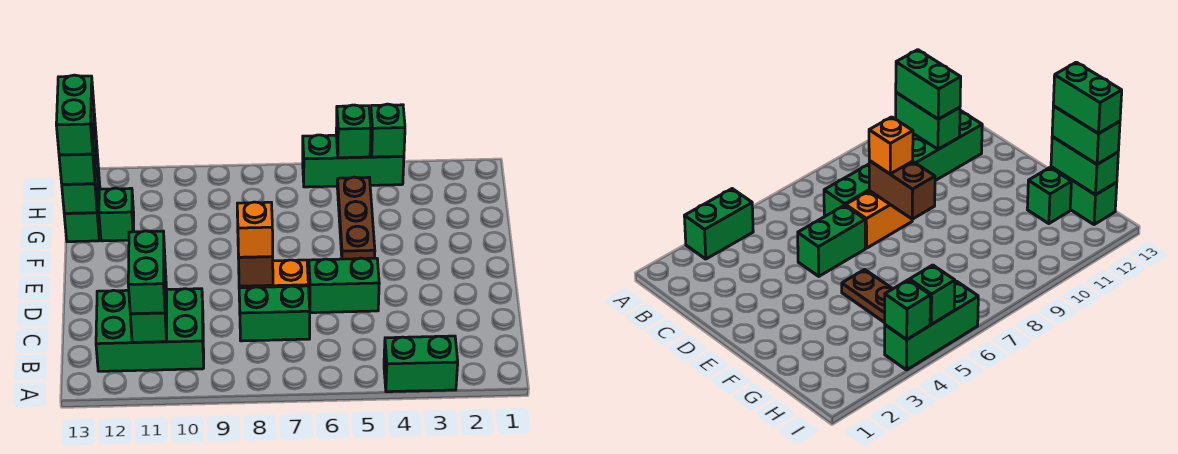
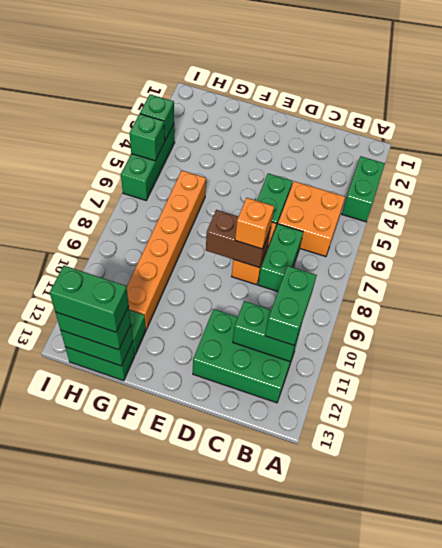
none -> orange 2x2 brick [278,181,345,257]
green 2x3 brick [96,289,204,371] -> green 2x3 brick turned to [193,309,297,403]
green 1x2 brick [128,231,165,314] -> green 1x2 brick turned to [265,266,317,345]
brown 1x3 plate [337,177,375,259] -> none
none -> orange 1x6 brick [127,170,206,329]

